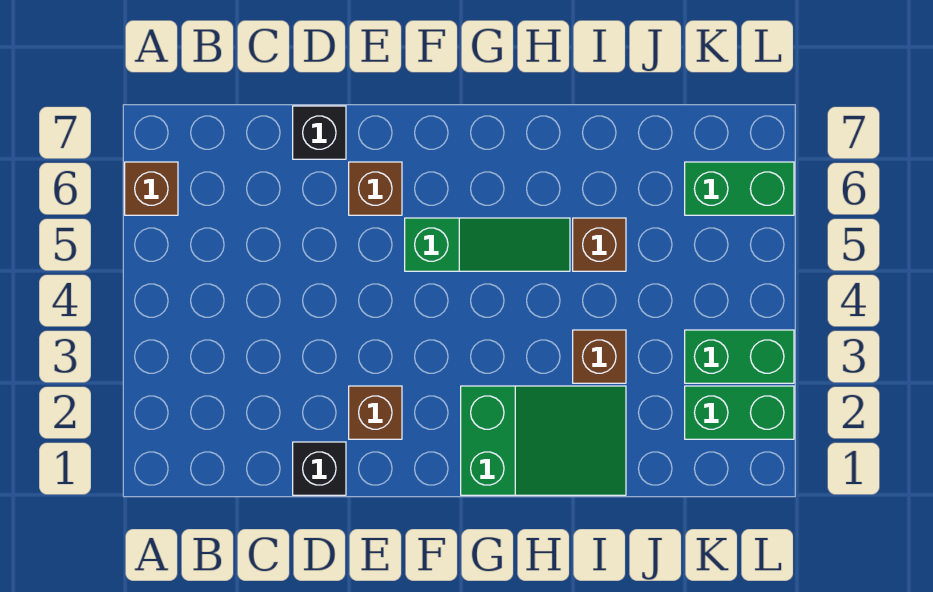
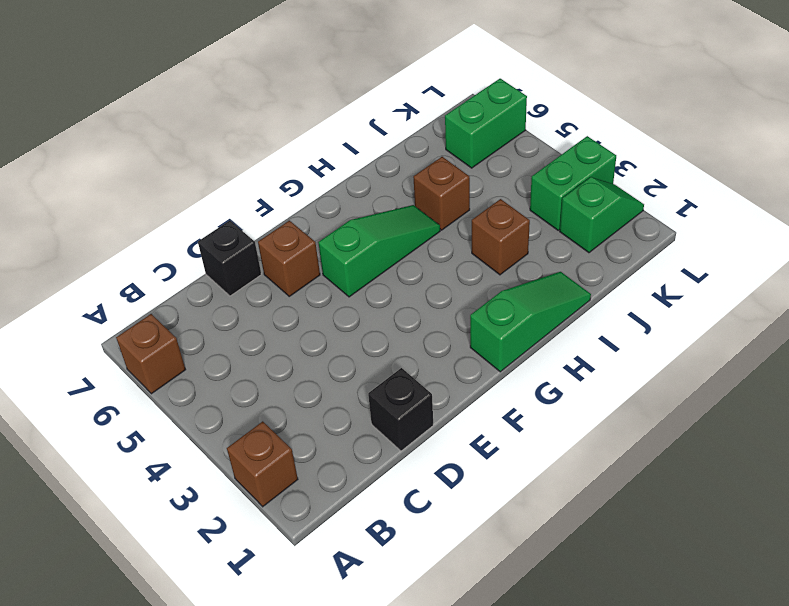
brown 1x1 brick [349,386,402,439] -> brown 1x1 brick moved to [227,421,298,507]
green 2x3 slope [461,386,626,495] -> green 1x3 slope [470,272,591,372]
green 1x2 brick [685,386,794,439] -> green 1x2 slope [560,177,644,253]

